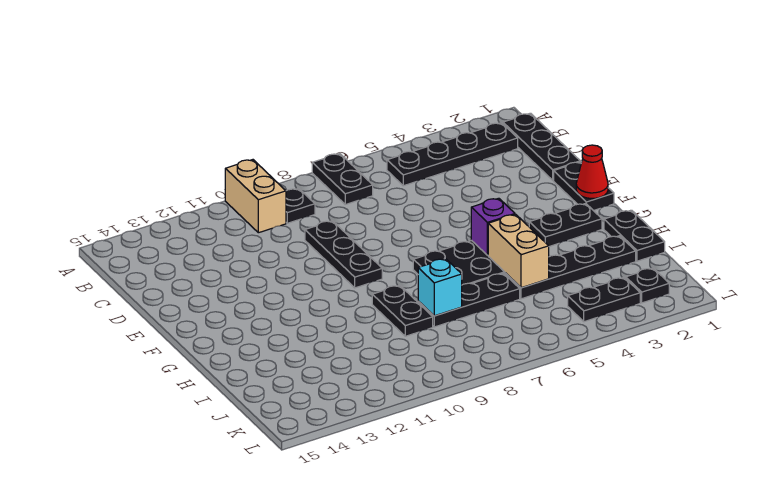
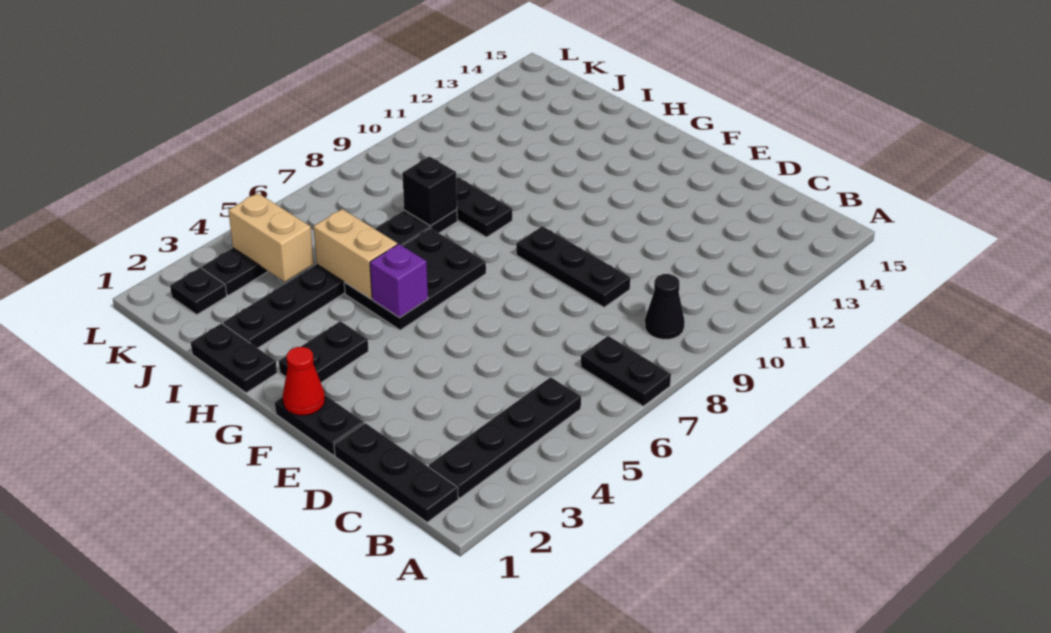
tan 1x2 brick [225,160,286,233] -> tan 1x2 brick moved to [228,193,314,282]
black 1x1 plate [286,188,315,223] -> black 1x1 cone [645,274,685,339]
cyan 1x1 brick [418,259,462,316] -> black 1x1 brick [402,156,457,226]

